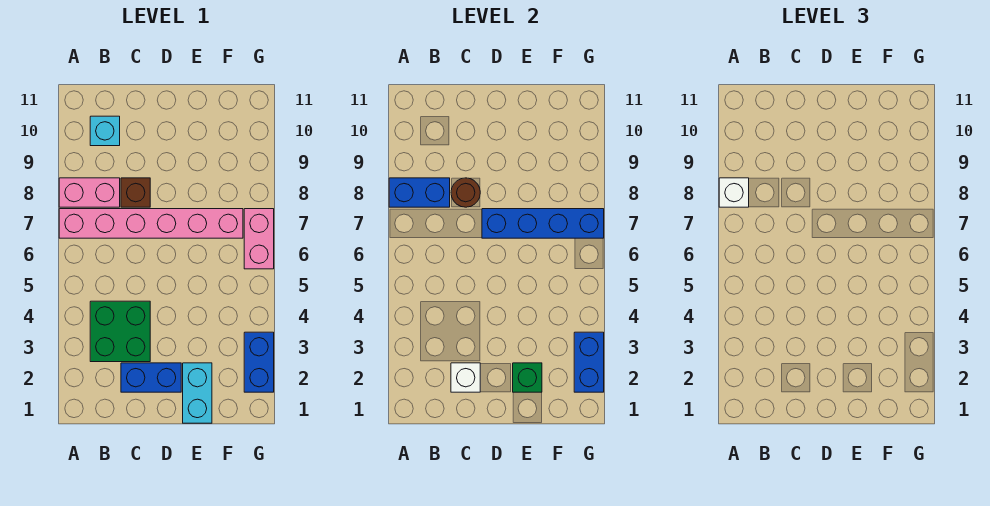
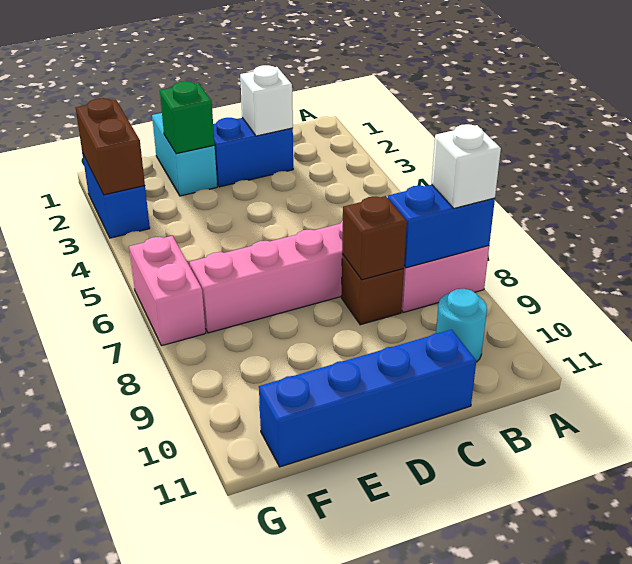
green 2x2 brick [90,301,150,362] -> none
cyan 1x1 brick [90,116,120,146] -> cyan 1x1 round brick [436,289,487,362]
brown 1x1 round brick [451,178,480,207] -> brown 1x1 brick [342,196,407,280]
blue 1x4 brick [482,209,604,238] -> blue 1x4 brick moved to [259,330,476,467]
blue 1x2 brick [574,332,604,392] -> brown 1x2 brick [76,98,145,195]

